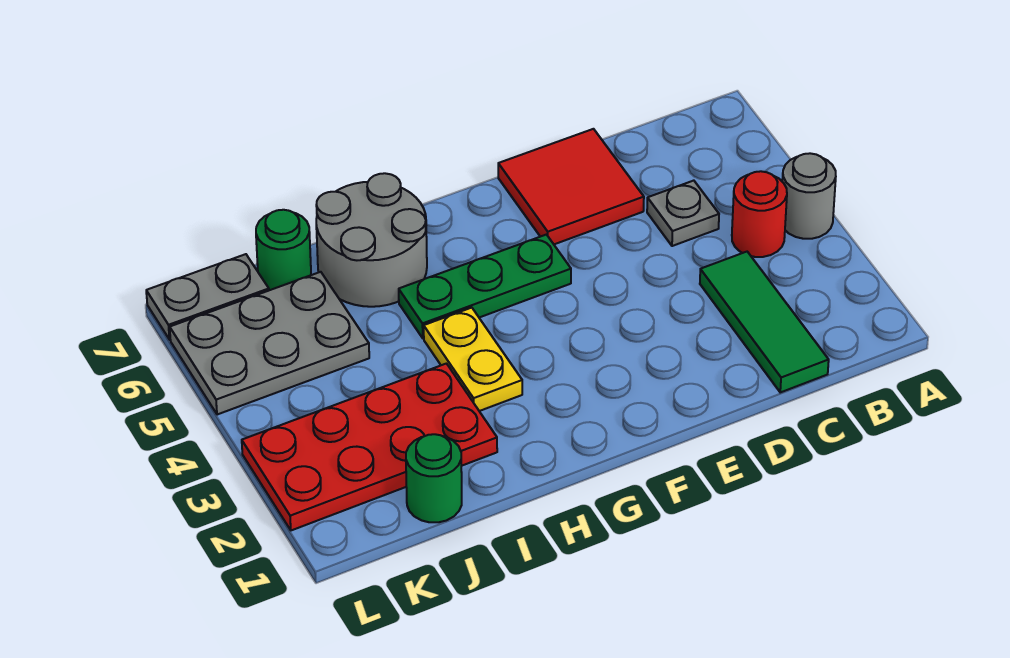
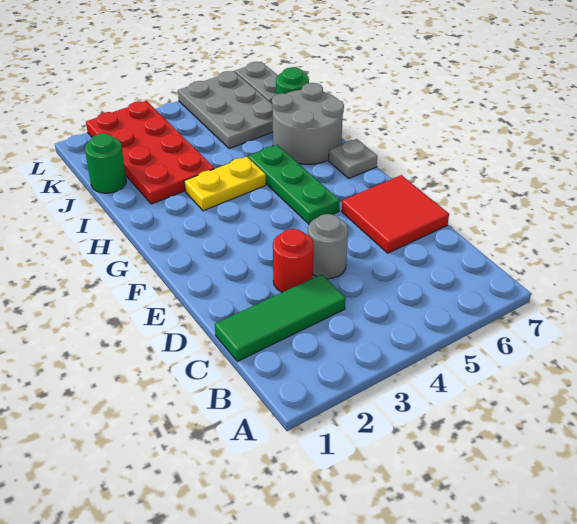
grey 1x1 round brick [782,153,836,239] -> grey 1x1 round brick moved to [308,214,348,279]
red 1x1 round brick [732,171,787,257] -> red 1x1 round brick moved to [273,229,313,292]
grey 1x1 plate [647,181,719,246] -> grey 1x1 plate moved to [329,139,377,178]

